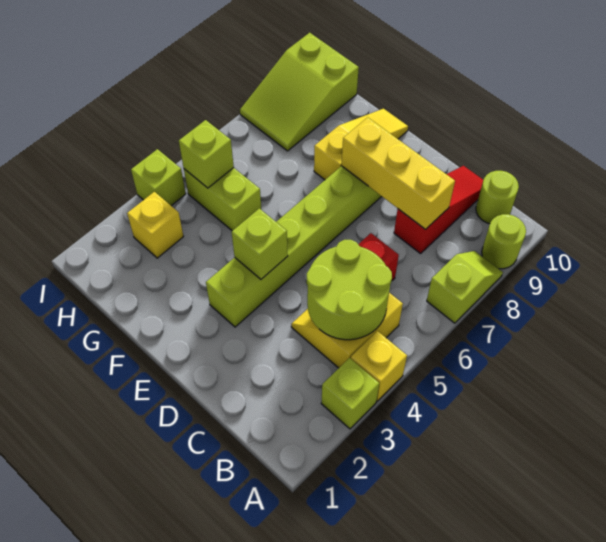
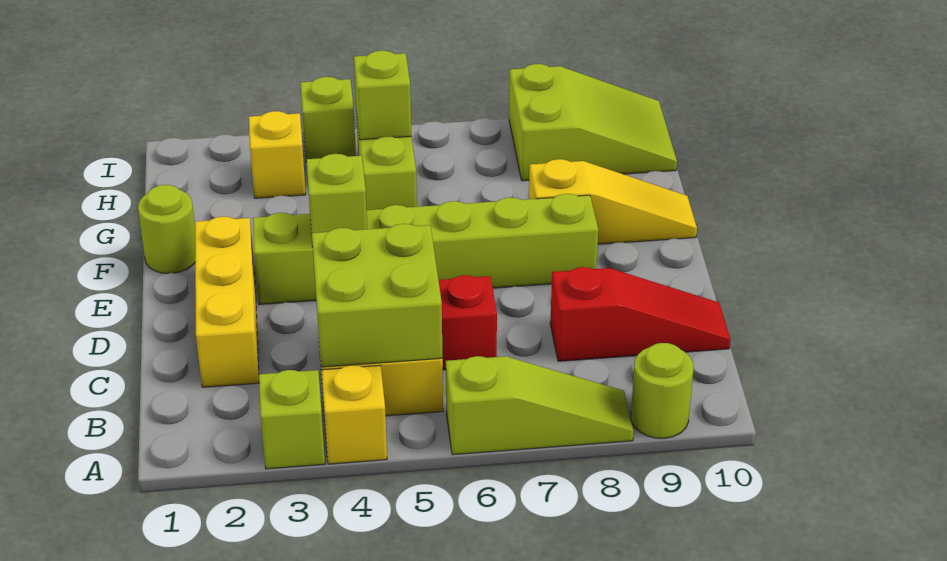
lime 1x2 slope [427,251,503,323] -> lime 1x3 slope [446,356,634,455]
lime 2x2 round brick [307,240,392,340] -> lime 2x2 brick [312,224,442,367]
lime 1x1 round brick [476,171,519,224] -> lime 1x1 round brick moved to [138,185,195,273]
yellow 1x3 brick [341,117,455,229] -> yellow 1x3 brick moved to [195,217,259,387]
lime 2x3 slope [240,33,359,151] -> lime 2x3 slope turned to [509,64,677,181]

